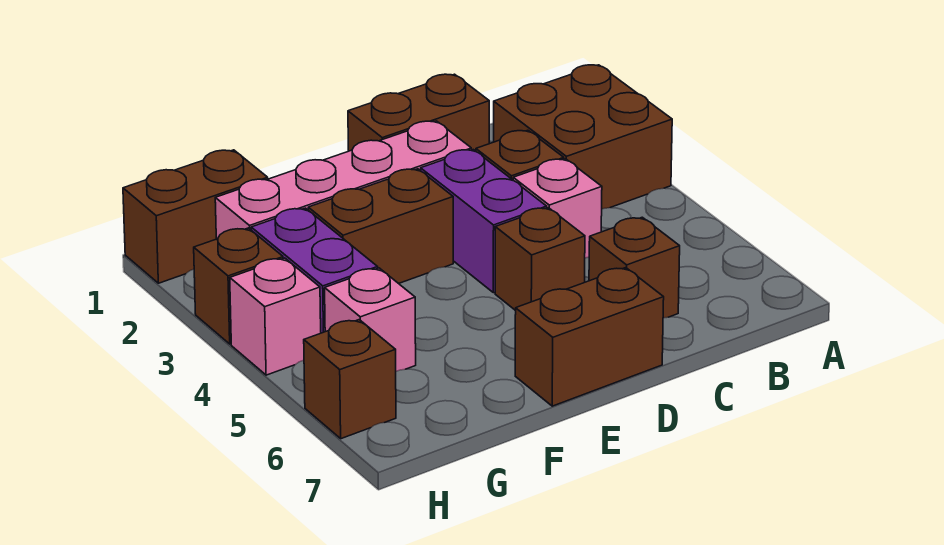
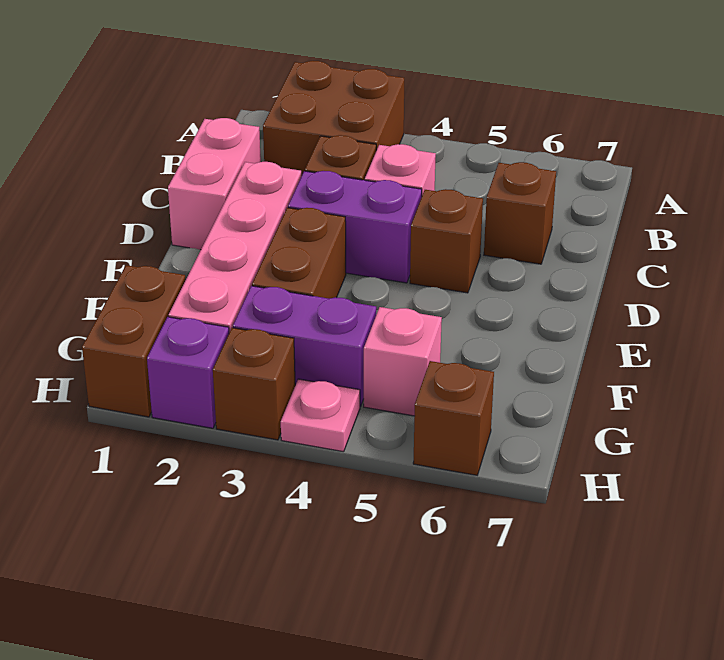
brown 1x2 brick [348,74,489,151] -> pink 1x2 brick [168,118,261,250]
brown 1x2 brick [515,268,664,406] -> none
none -> purple 1x1 brick [147,317,229,428]
pink 1x1 brick [230,258,321,375] -> pink 1x1 plate [281,379,360,452]

